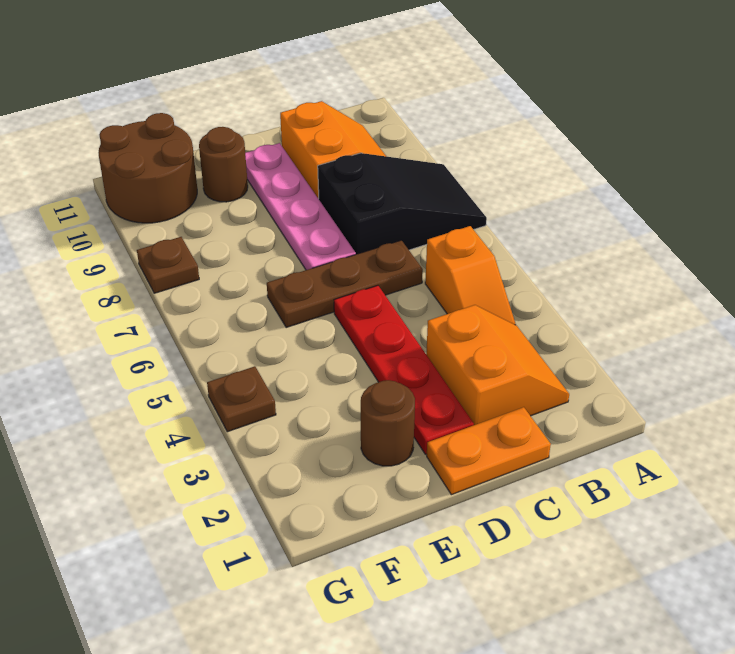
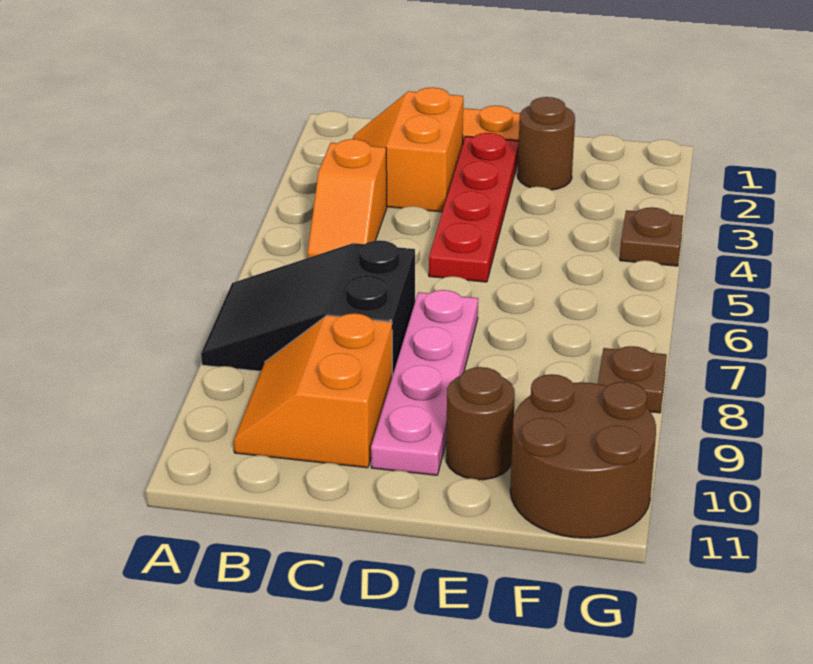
orange 1x2 slope [425,226,516,325] -> orange 1x2 slope turned to [308,139,387,258]
brown 1x3 plate [267,240,423,327] -> none

